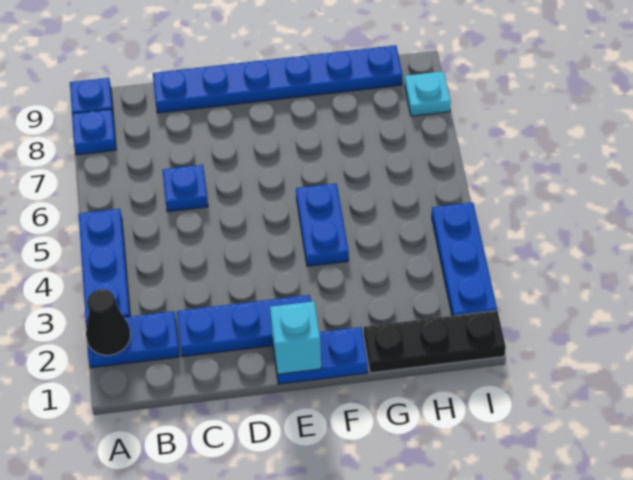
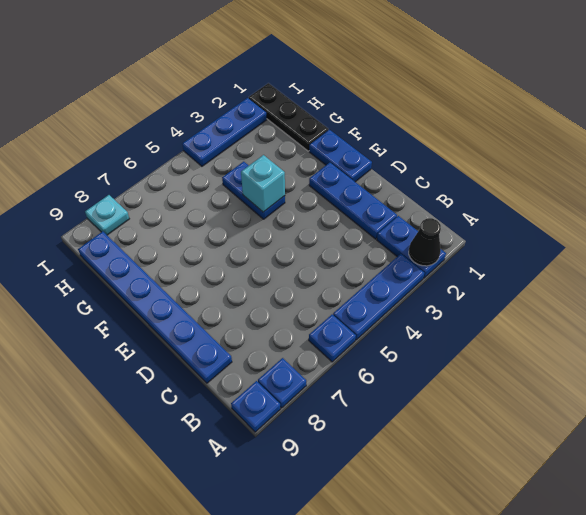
blue 1x1 plate [162,165,208,212] -> blue 1x1 plate moved to [309,314,356,362]
cyan 1x1 brick [270,301,322,374] -> cyan 1x1 brick moved to [241,155,285,212]
blue 1x2 plate [296,183,349,266] -> blue 1x2 plate turned to [222,162,285,219]

